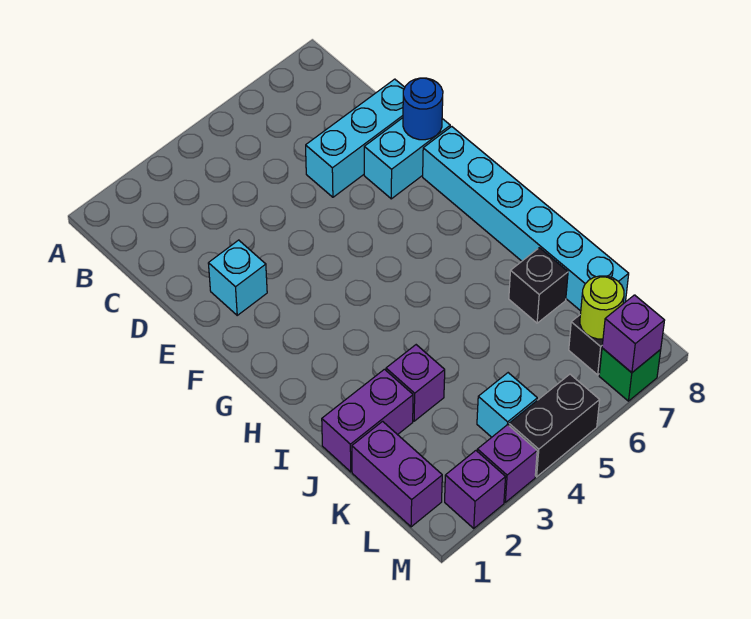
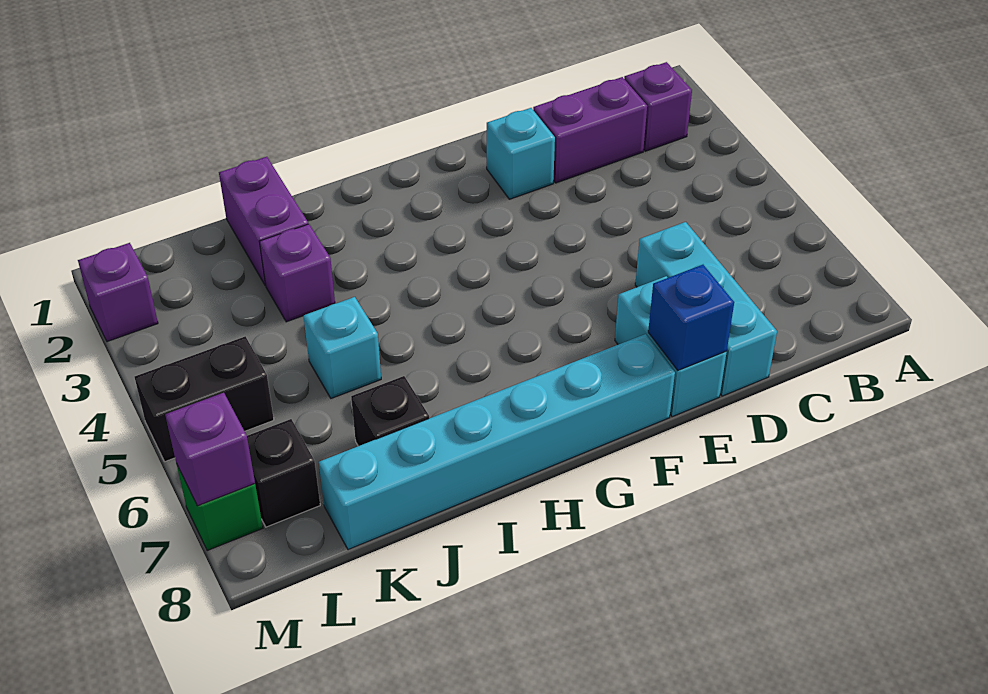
blue 1x1 round brick [403,78,443,140] -> blue 1x1 brick [648,265,734,370]
purple 1x2 brick [352,421,442,527] -> purple 1x2 brick moved to [533,77,647,183]
cyan 1x1 brick [477,373,537,437] -> cyan 1x1 brick moved to [304,297,381,398]
lime 1x1 round brick [580,276,624,339] -> none
purple 1x1 brick [477,425,537,502] -> purple 1x1 brick moved to [624,62,692,151]
black 1x2 brick [509,374,600,477] -> black 1x2 brick turned to [135,336,274,462]

